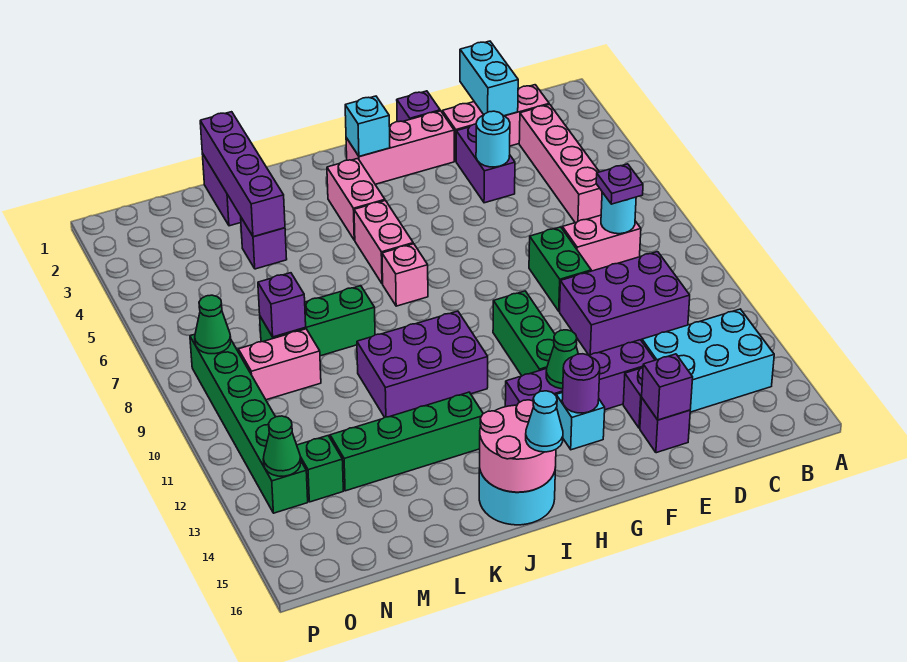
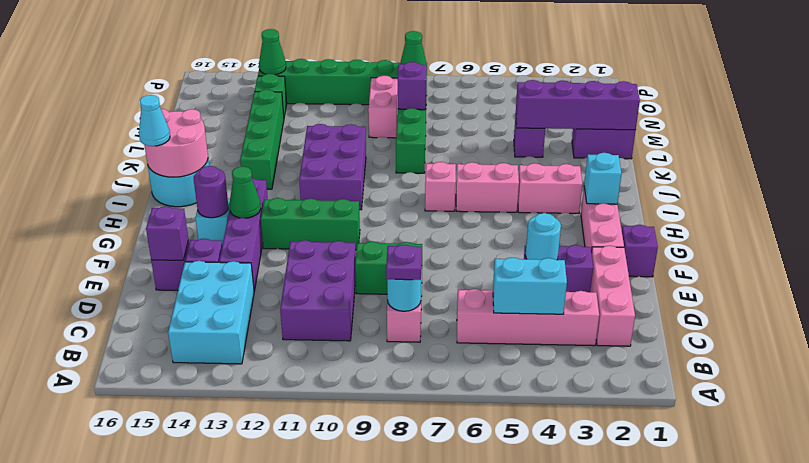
cyan 1x2 brick [460,41,518,116] -> cyan 1x2 brick moved to [493,257,567,314]

